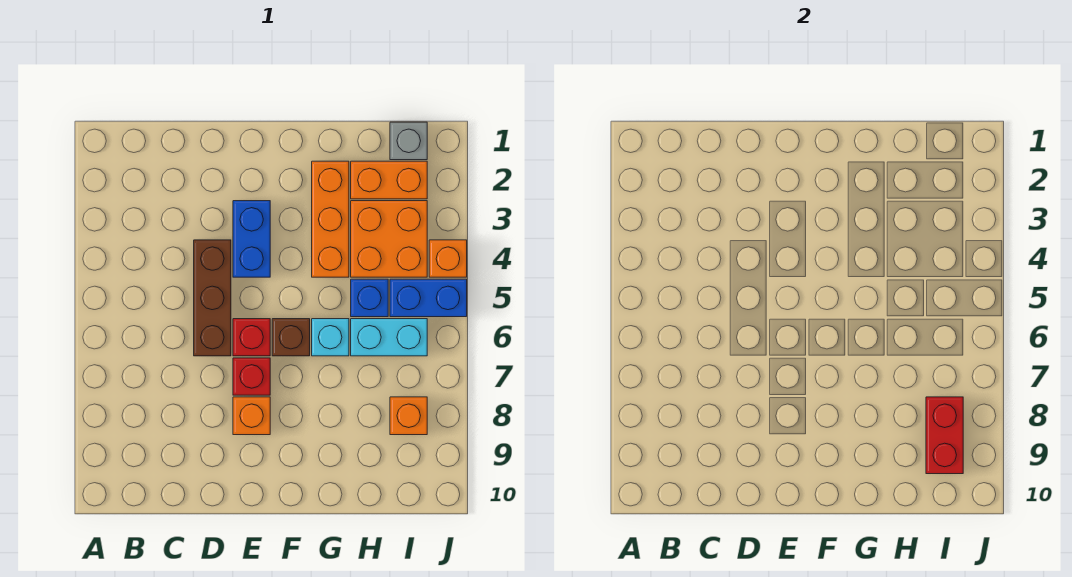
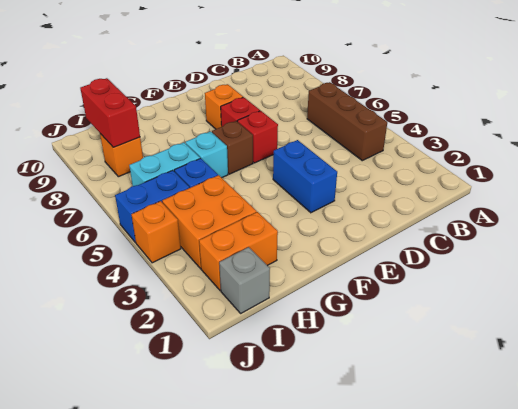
brown 1x3 brick [194,240,231,356] -> brown 1x3 brick moved to [307,82,387,161]
orange 1x3 brick [312,161,349,277] -> none

